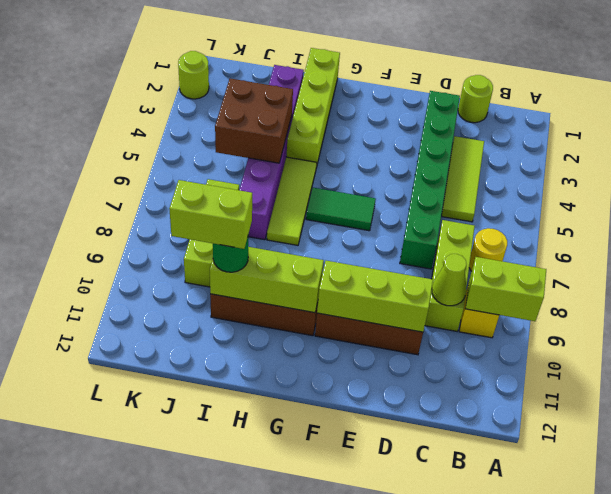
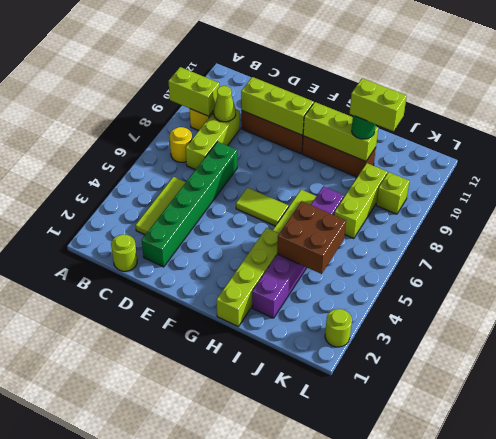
green 1x2 tile [306,188,376,231] -> lime 1x2 tile [236,188,289,226]
none -> lime 1x1 brick [376,172,409,214]

